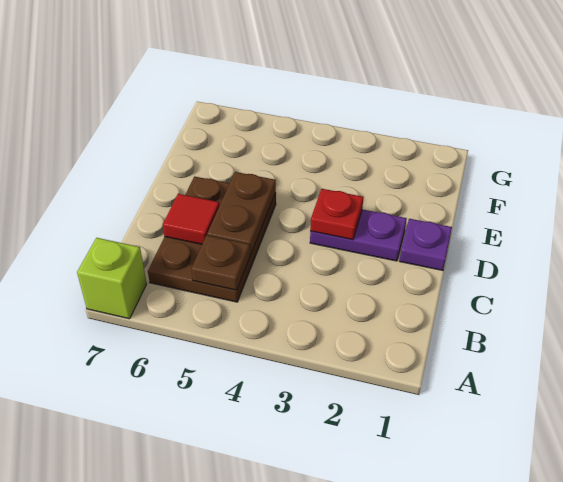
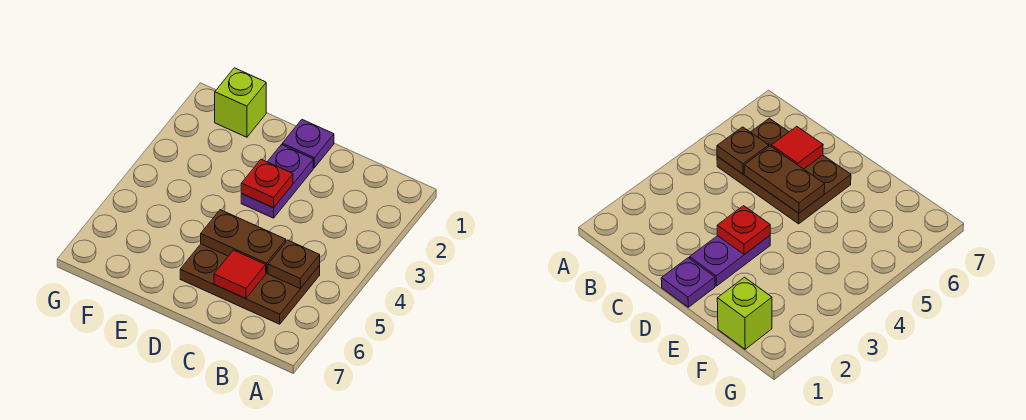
lime 1x1 brick [77,238,147,319] -> lime 1x1 brick moved to [215,68,266,137]

